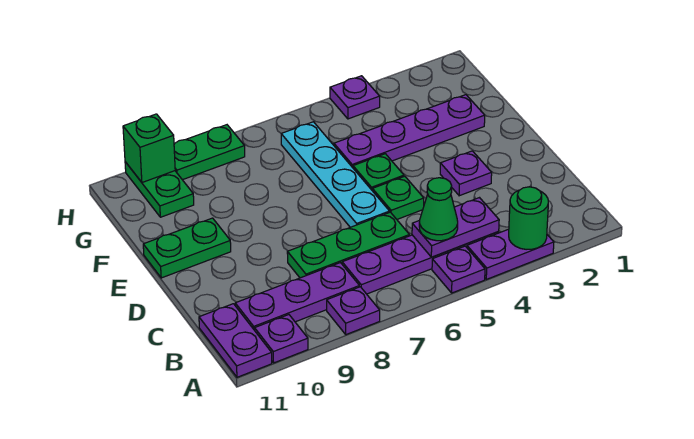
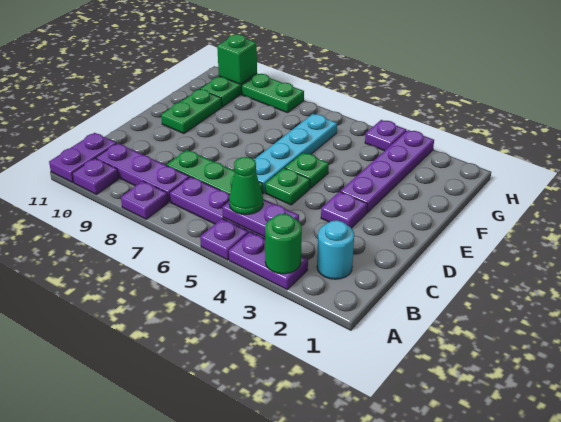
none -> cyan 1x1 round brick [317,220,354,279]
green 1x2 plate [143,218,231,278] -> green 1x2 plate turned to [161,89,222,134]
purple 1x4 plate [334,95,485,168] -> purple 1x4 plate turned to [340,130,434,213]

